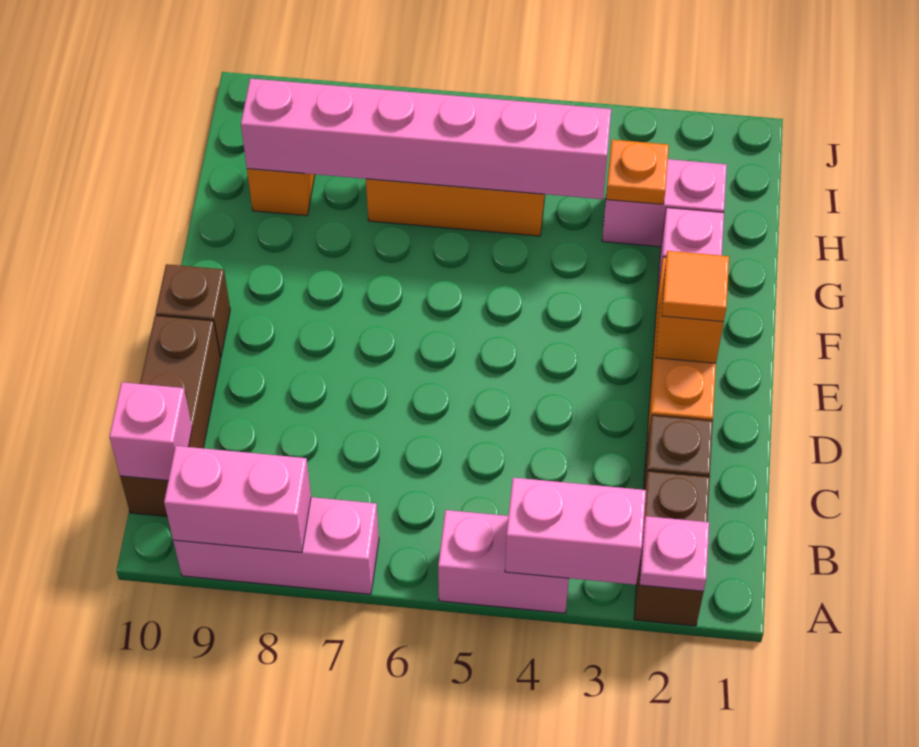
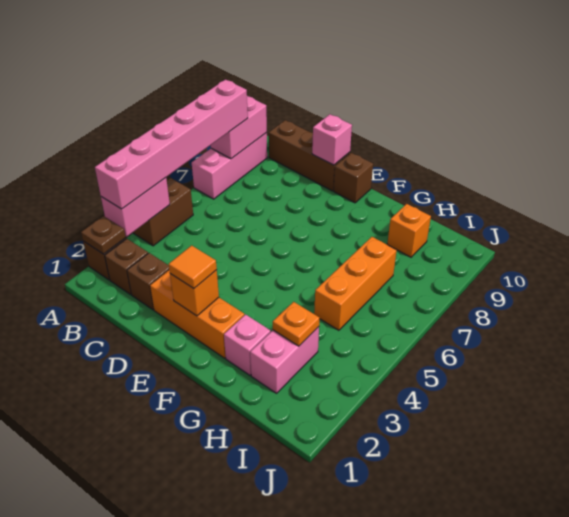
pink 1x1 plate [640,516,709,591] -> brown 1x1 plate [81,216,126,254]
pink 1x2 brick [438,510,569,613] -> brown 1x2 brick [133,178,193,246]
pink 1x1 brick [109,382,192,480] -> pink 1x1 brick moved to [312,114,352,165]
pink 1x6 brick [241,79,611,199] -> pink 1x6 brick moved to [95,80,248,209]

